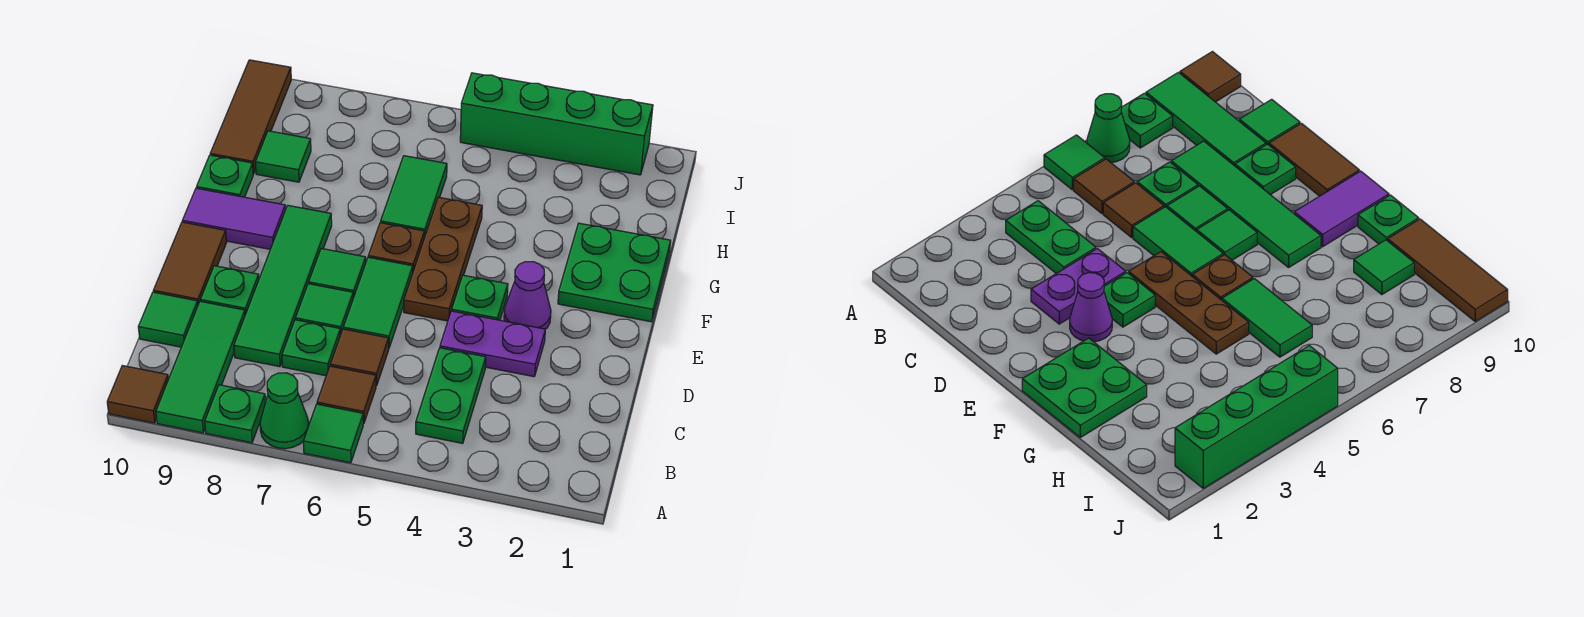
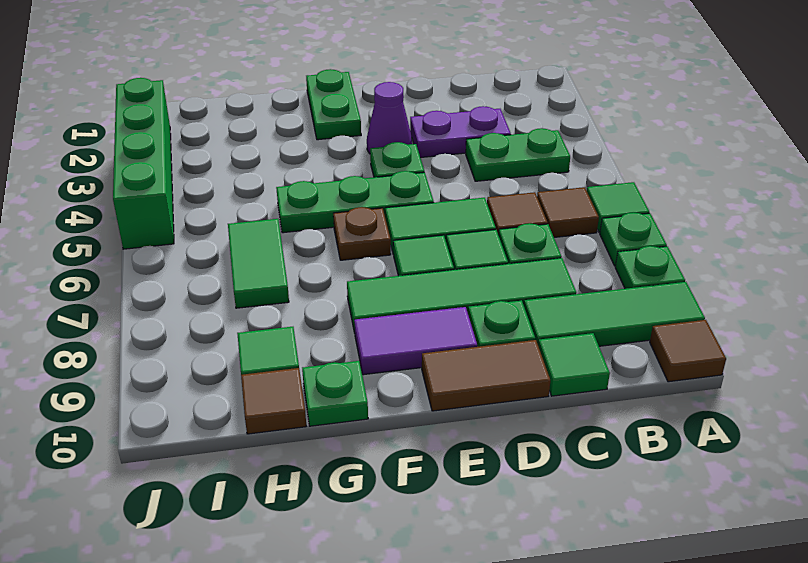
green 1x1 cone [260,373,309,449] -> green 1x1 plate [600,212,667,266]
purple 1x2 plate [440,311,545,377] -> purple 1x2 plate turned to [410,106,511,158]
brown 1x3 plate [404,197,482,321] -> green 1x3 plate [276,171,434,233]
green 2x2 plate [558,223,671,322] -> green 1x2 plate [306,69,361,140]
purple 1x2 tile [182,188,285,249] -> purple 1x2 tile turned to [354,307,477,375]
green 1x2 tile [381,156,447,237] -> green 1x2 tile turned to [228,219,289,308]
brown 1x3 tile [210,60,291,174] -> brown 1x1 tile [241,368,306,434]

